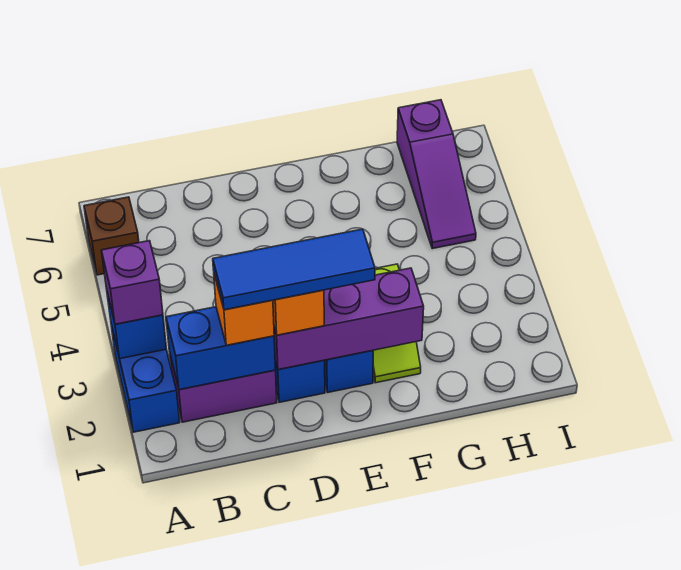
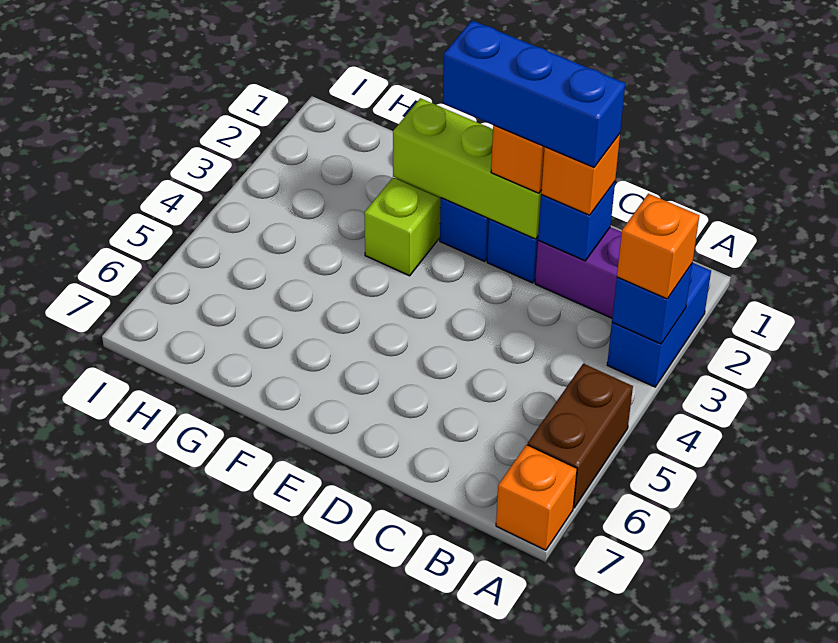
purple 1x1 brick [101,241,163,324] -> orange 1x1 brick [617,194,699,299]
brown 1x1 brick [84,197,139,275] -> brown 1x2 brick [528,364,633,508]
none -> orange 1x1 brick [496,445,577,550]
blue 1x2 brick [166,307,276,390] -> blue 1x1 brick [538,182,615,261]
blue 1x3 tile [213,229,375,310] -> blue 1x3 brick [443,20,625,167]
purple 1x3 brick [274,268,424,370] -> lime 1x3 brick [393,98,541,239]
purple 1x3 slope [397,100,476,249] -> none

